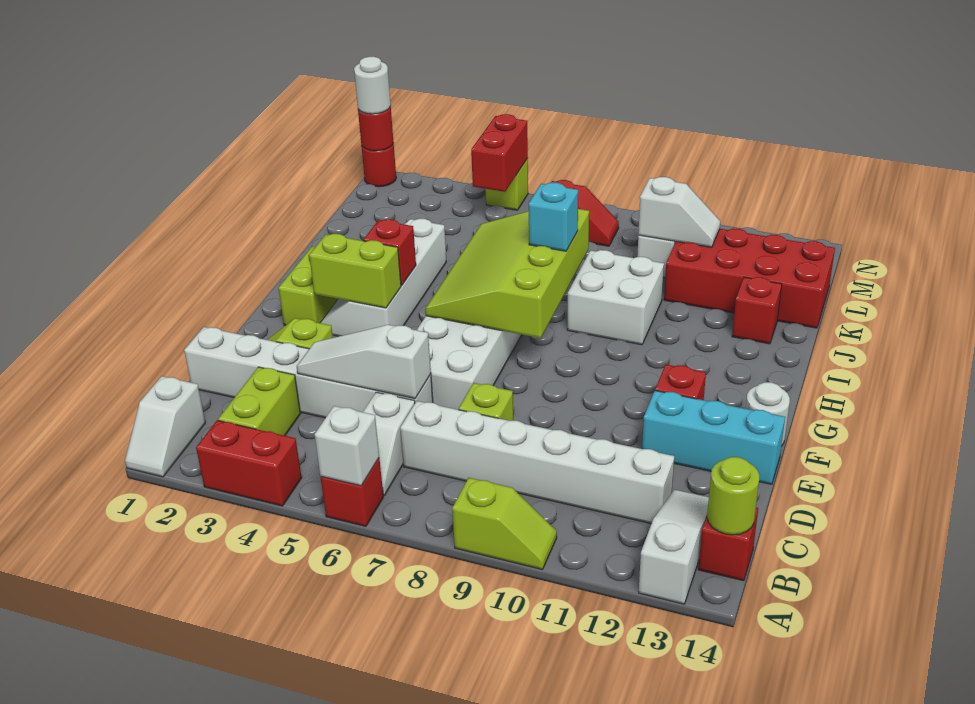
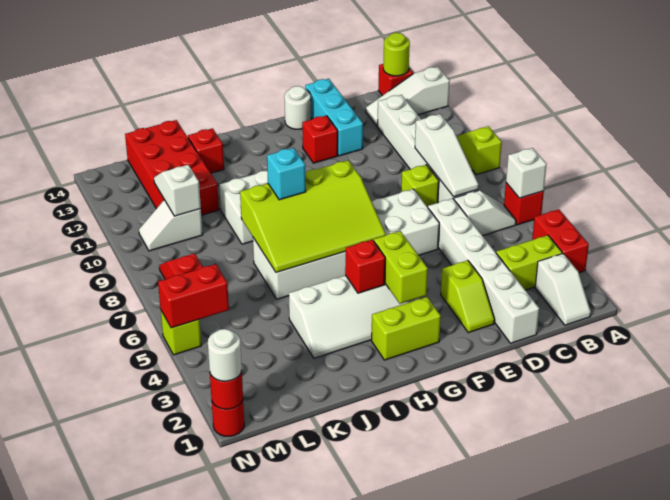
white 1x2 slope [125,376,205,477] -> white 1x2 slope turned to [535,253,591,325]
white 1x3 slope [297,325,431,399] -> white 1x3 slope moved to [415,114,479,197]

